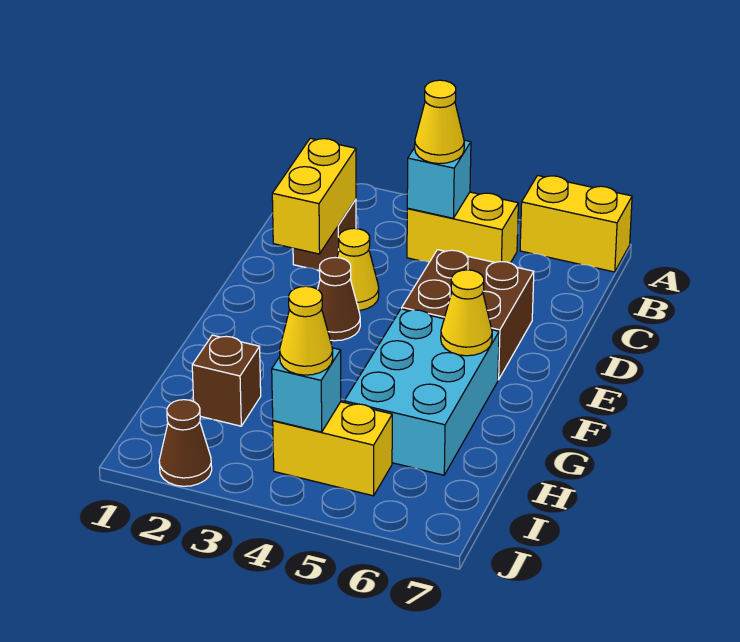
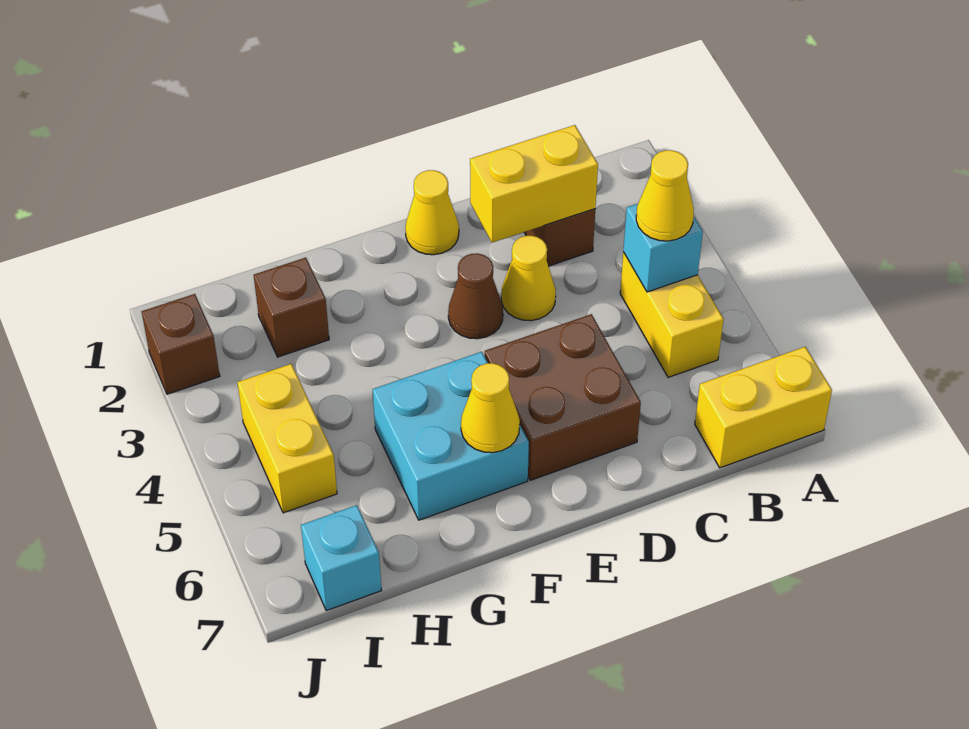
yellow 1x2 brick [520,176,632,272] -> yellow 1x2 brick turned to [695,347,832,468]
cyan 2x3 brick [344,309,499,475] -> cyan 2x2 brick [373,352,529,520]
cyan 1x1 brick [272,348,341,432] -> cyan 1x1 brick moved to [301,505,382,611]
yellow 1x1 cone [280,286,333,375] -> yellow 1x1 cone moved to [405,170,459,255]
brown 1x1 cone [159,400,212,486] -> brown 1x1 brick [141,294,220,394]

